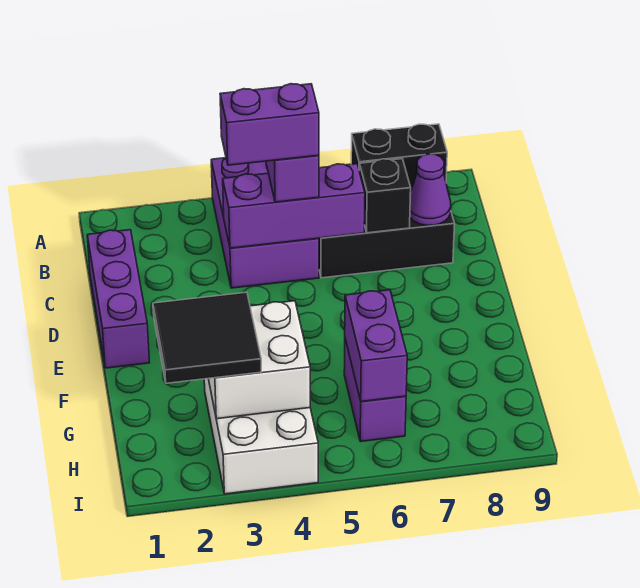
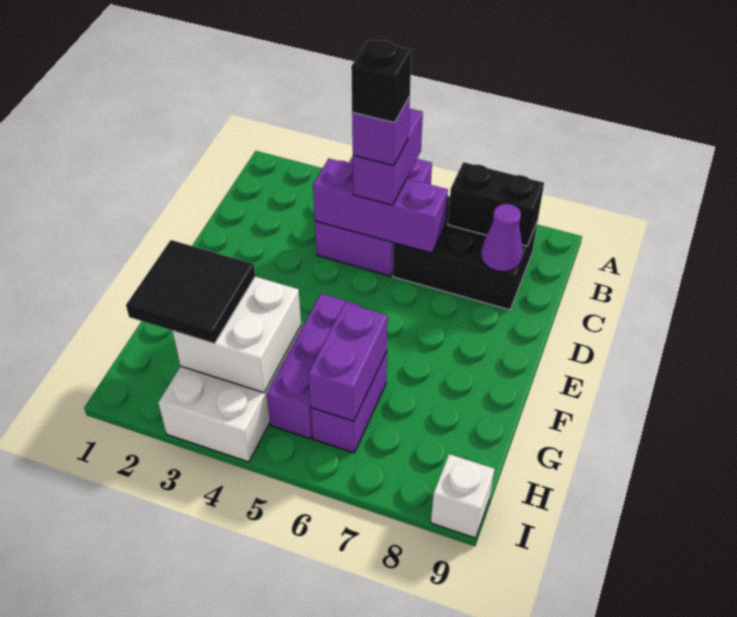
purple 1x3 brick [87,230,150,368] -> purple 1x3 brick moved to [267,294,360,439]
purple 1x2 brick [220,84,319,165] -> purple 1x1 brick [352,96,410,166]
black 1x1 brick [359,159,411,233] -> black 1x1 brick moved to [351,40,412,123]
none -> white 1x1 brick [431,454,495,538]

